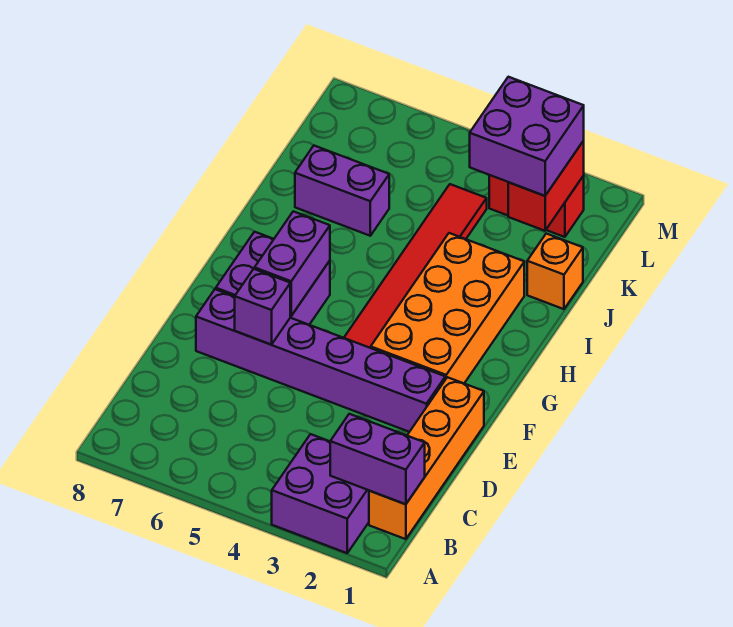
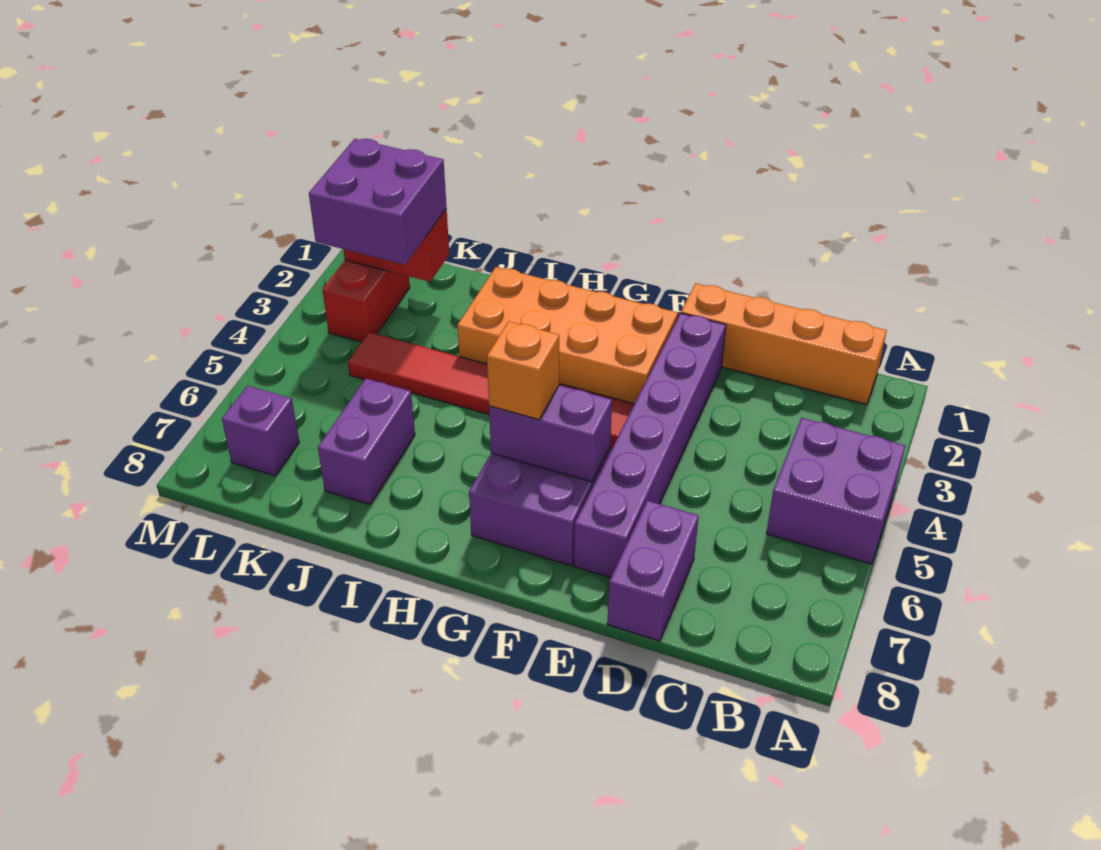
purple 2x2 brick [272,434,369,553] -> purple 2x2 brick moved to [766,418,906,564]
purple 1x2 brick [330,414,425,504] -> purple 1x2 brick moved to [607,501,699,641]
purple 1x1 brick [235,269,290,345] -> purple 1x1 brick moved to [222,386,299,476]
orange 1x1 brick [527,234,583,309] -> orange 1x1 brick moved to [487,321,559,420]

